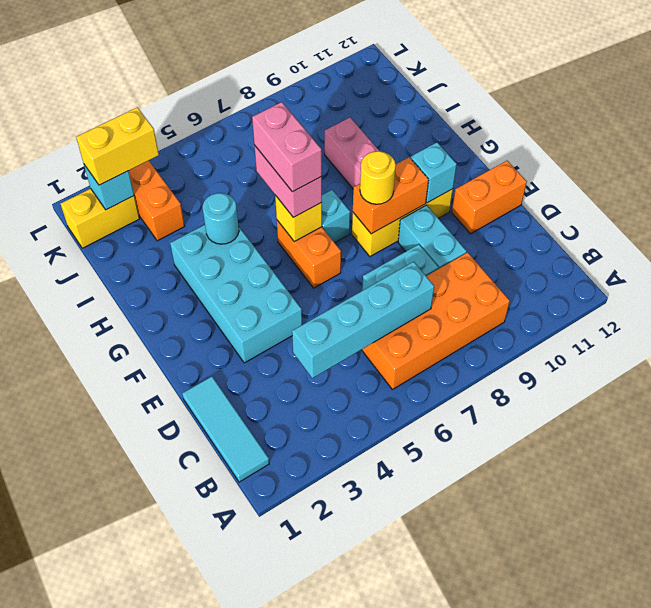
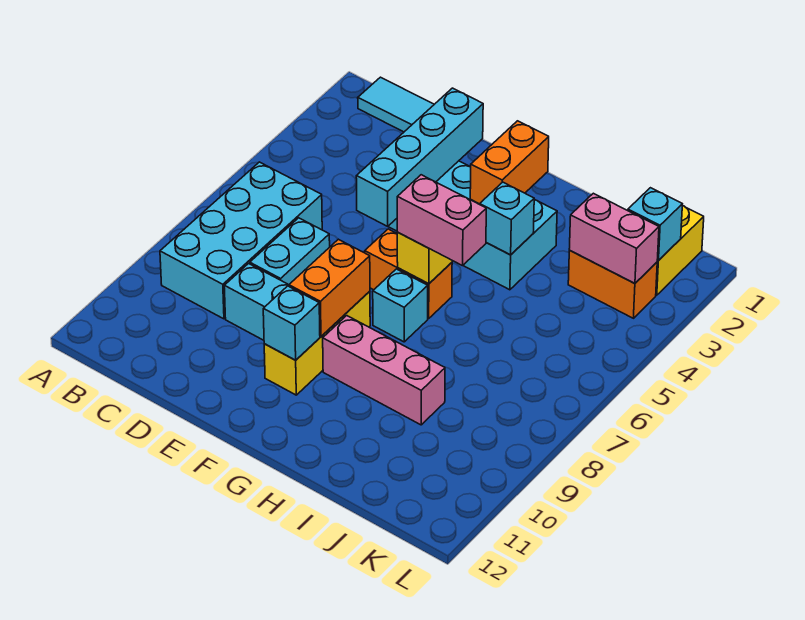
orange 2x4 brick [362,252,510,390] -> cyan 2x4 brick [160,162,322,319]
cyan 1x4 brick [292,262,434,378] -> cyan 1x4 brick moved to [356,88,483,226]
orange 1x2 brick [452,161,527,234] -> orange 1x2 brick moved to [470,121,549,204]
yellow 1x1 round brick [360,151,396,204] -> none
pink 1x2 brick [252,102,322,192] -> pink 1x2 brick moved to [569,193,659,284]
cyan 1x1 round brick [203,193,239,244] -> cyan 1x1 brick [480,182,534,255]
yellow 1x2 brick [76,107,159,185] -> none

